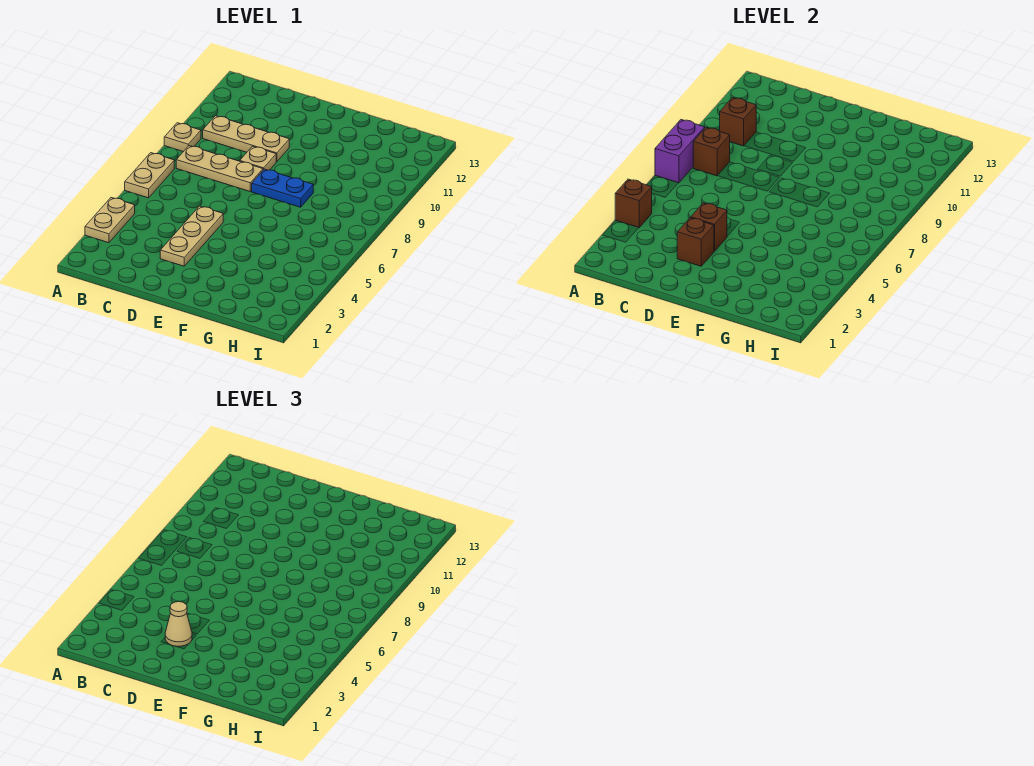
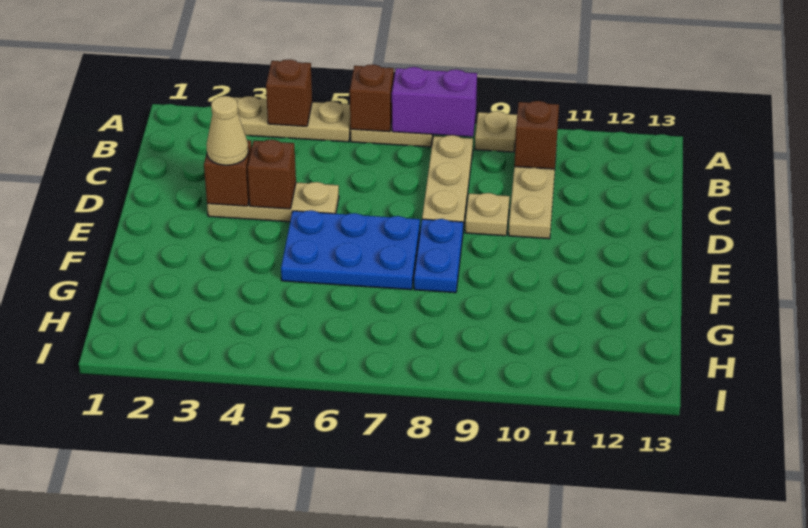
tan 1x2 plate [85,198,135,243] -> tan 1x3 plate [233,96,351,142]
brown 1x1 brick [693,127,730,176] -> brown 1x1 brick moved to [350,64,394,132]
none -> blue 2x3 plate [281,210,420,290]

